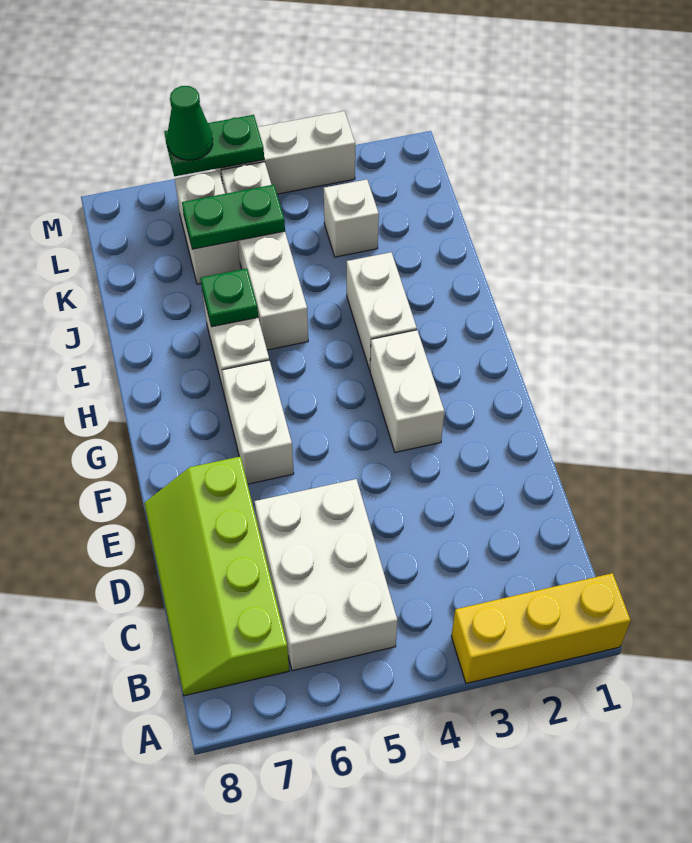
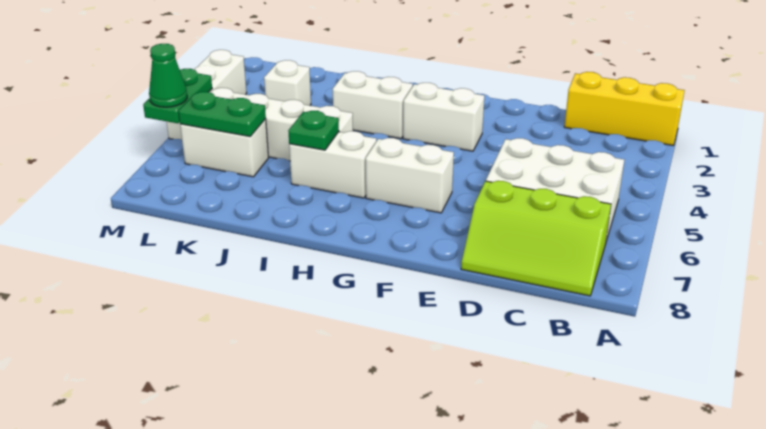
yellow 1x3 brick [451,573,630,683] -> yellow 1x3 brick turned to [564,72,685,146]
lime 2x4 slope [144,456,289,696] -> lime 2x3 slope [461,181,611,296]
green 1x2 plate [182,185,285,249] -> green 1x2 plate turned to [179,92,266,137]

